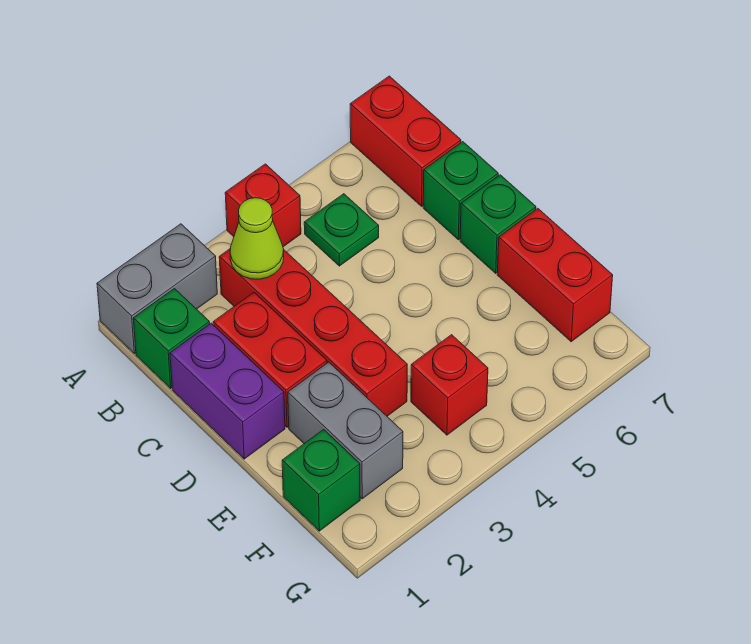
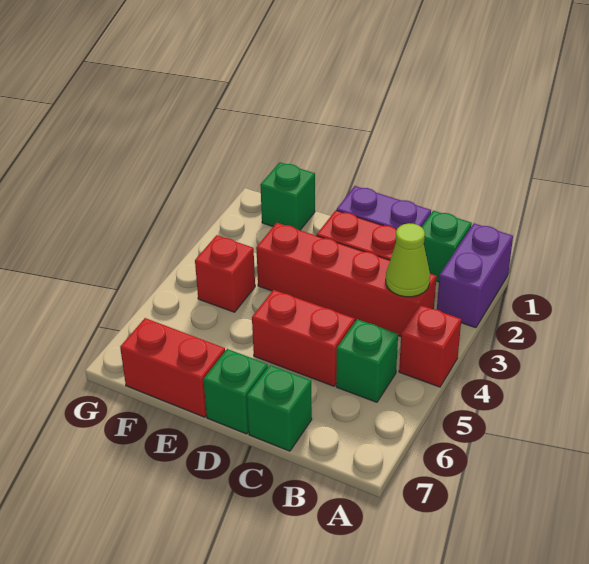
grey 1x2 brick [97,224,217,354] -> purple 1x2 brick [437,223,513,328]
red 1x2 brick [350,76,461,206] -> red 1x2 brick moved to [252,290,355,386]
green 1x1 plate [304,194,379,266] -> green 1x1 brick [336,319,398,402]
grey 1x2 brick [288,362,403,499] -> none

